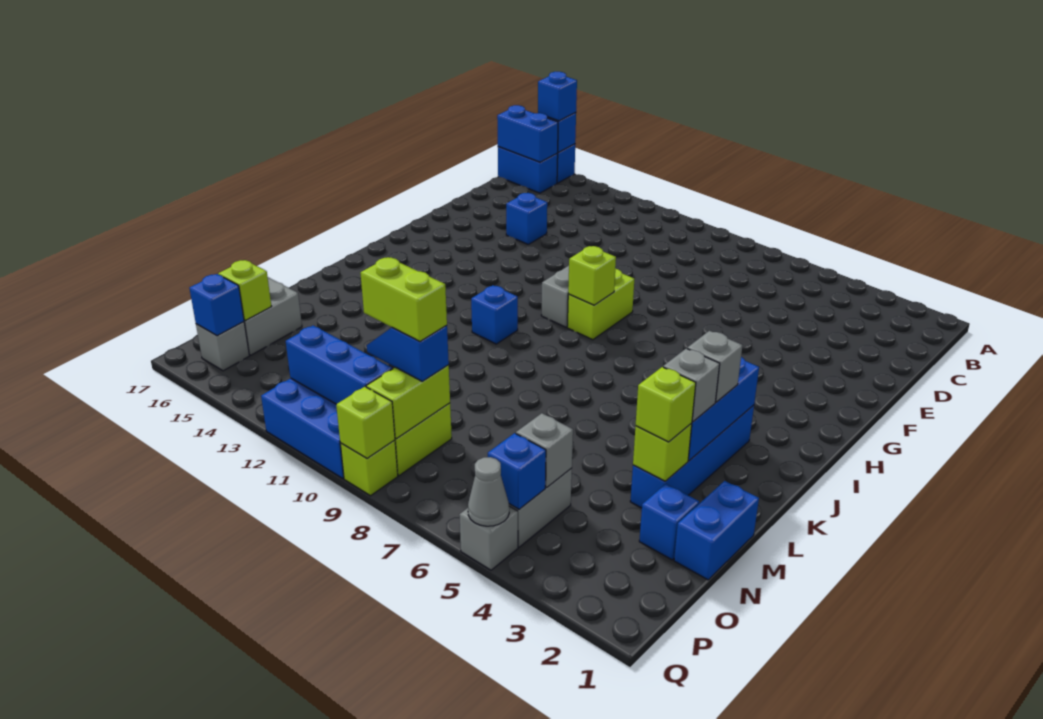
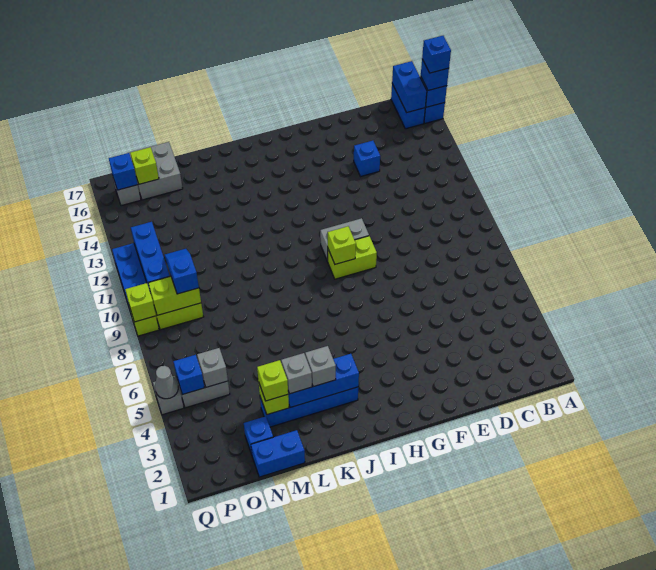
blue 1x1 brick [471,285,518,344] -> blue 1x1 brick moved to [422,36,451,73]
lime 1x2 brick [360,257,447,342] -> none

